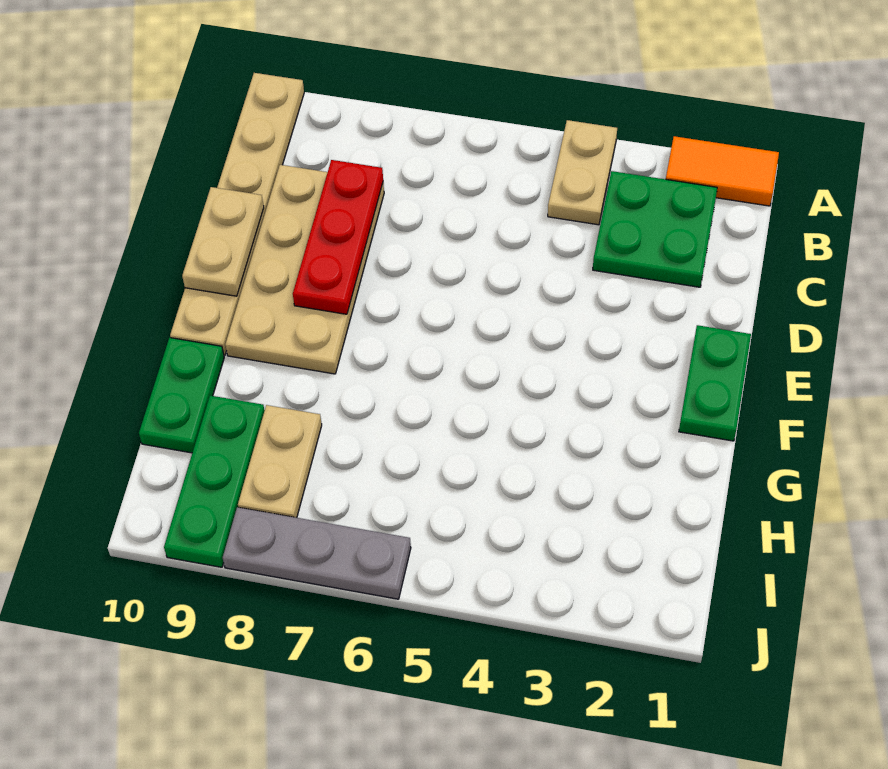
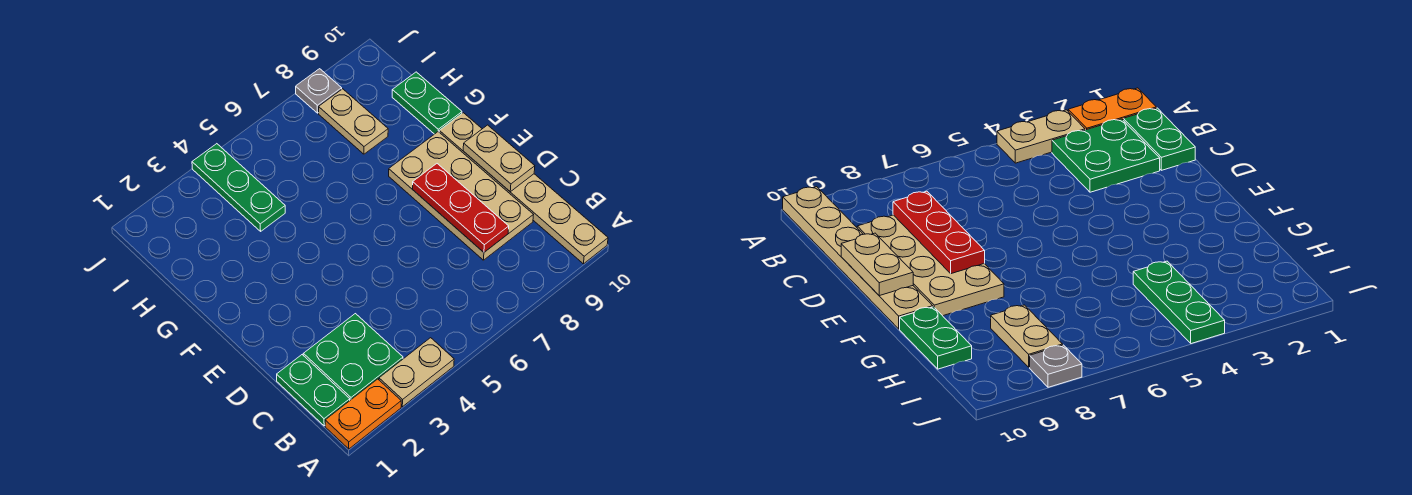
orange 1x2 tile [666,136,779,206] -> orange 1x2 plate [325,379,401,449]
tan 1x2 plate [548,120,617,225] -> tan 1x2 plate turned to [379,338,454,407]
green 1x2 plate [679,325,751,441] -> green 1x2 plate moved to [277,355,350,426]
green 1x3 plate [164,396,265,567] -> green 1x3 plate moved to [192,144,285,231]
grey 1x3 plate [223,507,411,599] -> grey 1x1 plate [296,69,342,113]

